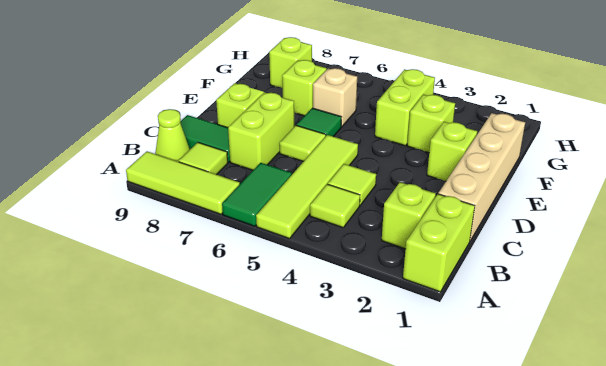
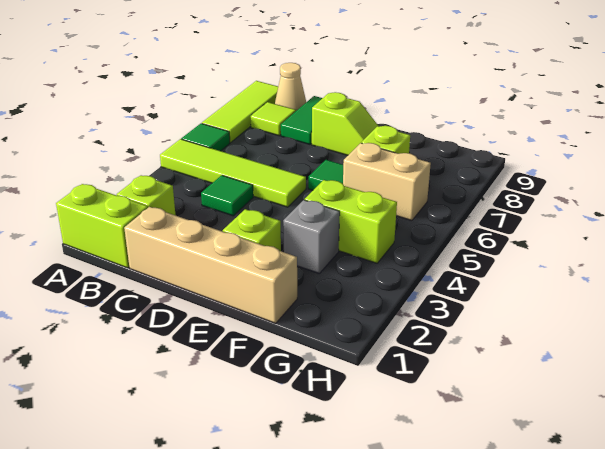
green 1x2 tile [222,163,292,226] -> green 1x1 tile [181,123,230,151]
lime 1x1 tile [310,184,360,228] -> none
lime 1x1 cone [155,109,190,162] -> tan 1x1 cone [275,63,306,111]
lime 1x1 tile [328,164,376,205] -> green 1x1 tile [201,175,253,216]
lime 1x2 brick [228,92,294,170] -> none
lime 1x1 tile [279,125,326,161] -> none
lime 1x1 brick [407,95,455,153] -> grey 1x1 brick [283,200,340,274]
tan 1x1 brick [313,68,357,127] -> tan 1x2 brick [343,143,431,221]
lime 1x1 brick [269,37,312,88] -> none

